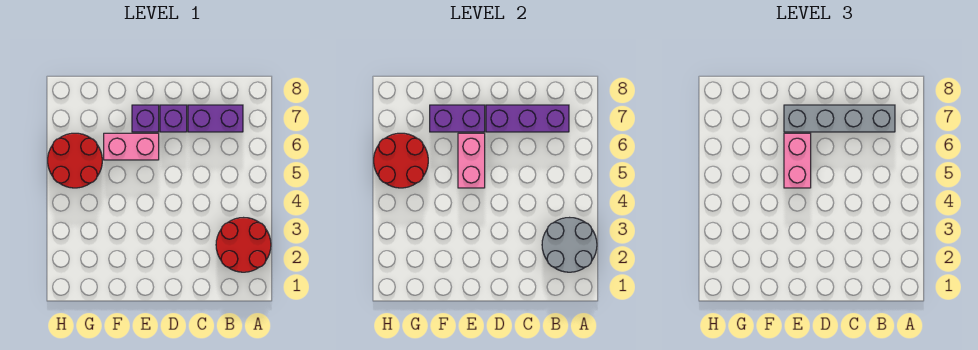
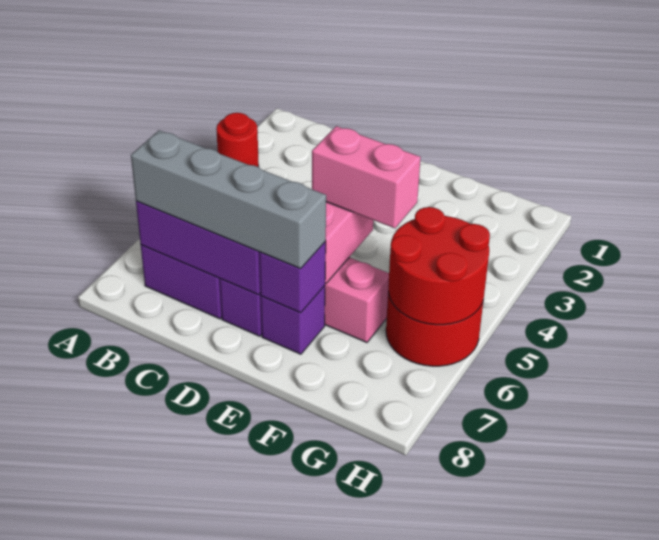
red 2x2 round brick [216,218,271,272] -> red 1x1 round brick [216,113,259,167]
grey 2x2 round brick [542,218,597,272] -> none
pink 1x2 brick [784,133,811,188] -> pink 1x2 brick turned to [312,126,421,228]
purple 1x2 brick [430,105,485,132] -> purple 1x1 brick [259,242,326,313]

